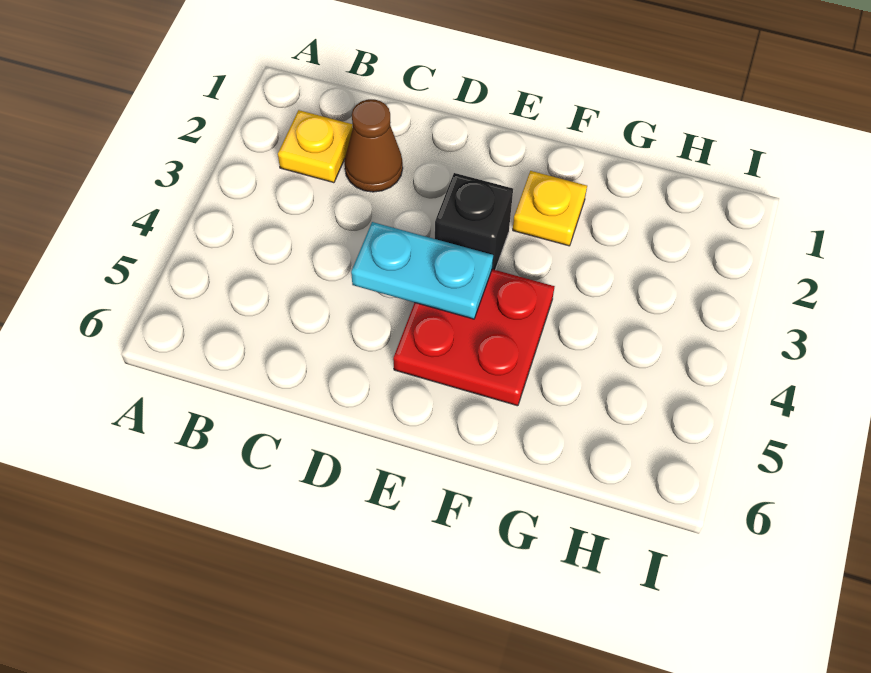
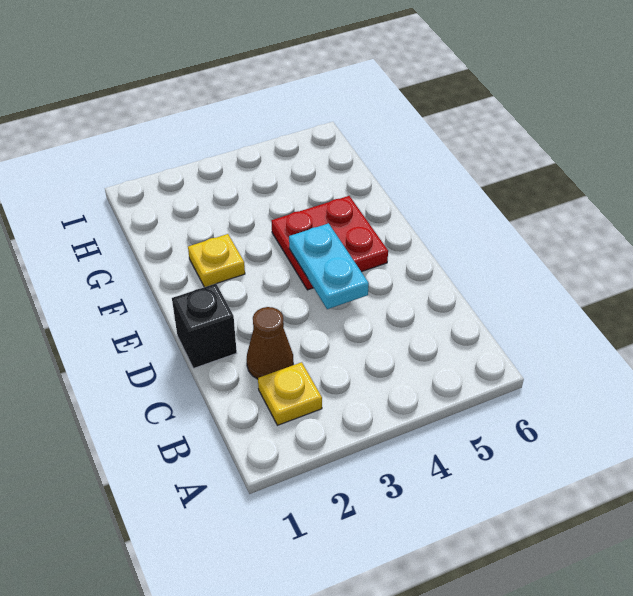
black 1x1 brick [435,173,513,270] -> black 1x1 brick moved to [172,284,237,368]

